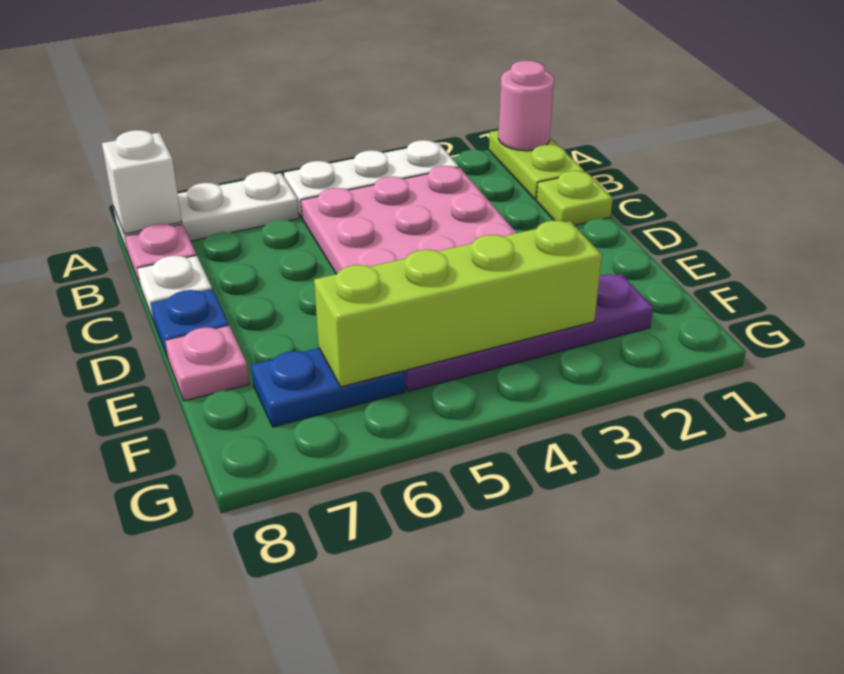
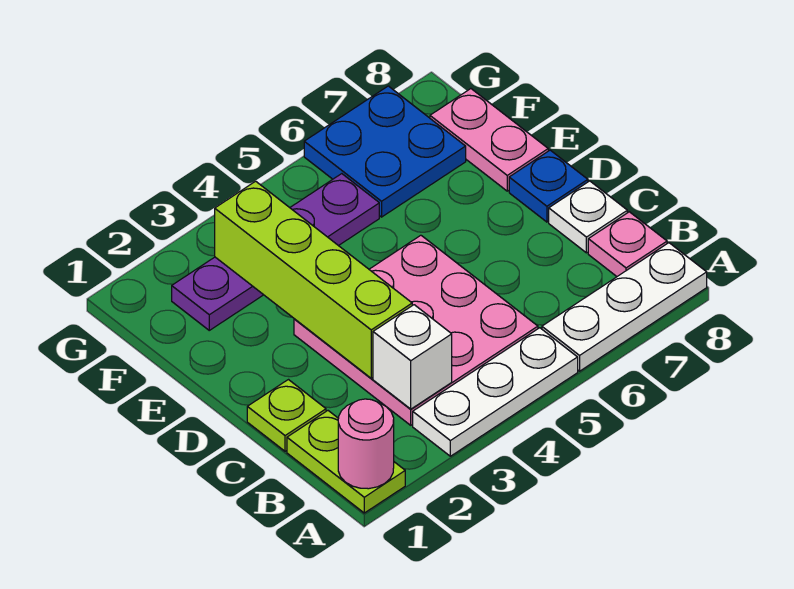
white 1x1 brick [102,130,182,234] -> white 1x1 brick moved to [373,305,452,409]
pink 1x1 plate [165,326,249,401] -> pink 1x2 plate [430,89,548,191]
lime 1x4 brick [314,221,602,387] -> lime 1x4 brick turned to [215,181,412,378]
blue 1x2 plate [251,348,405,427] -> blue 2x2 plate [304,86,466,217]

